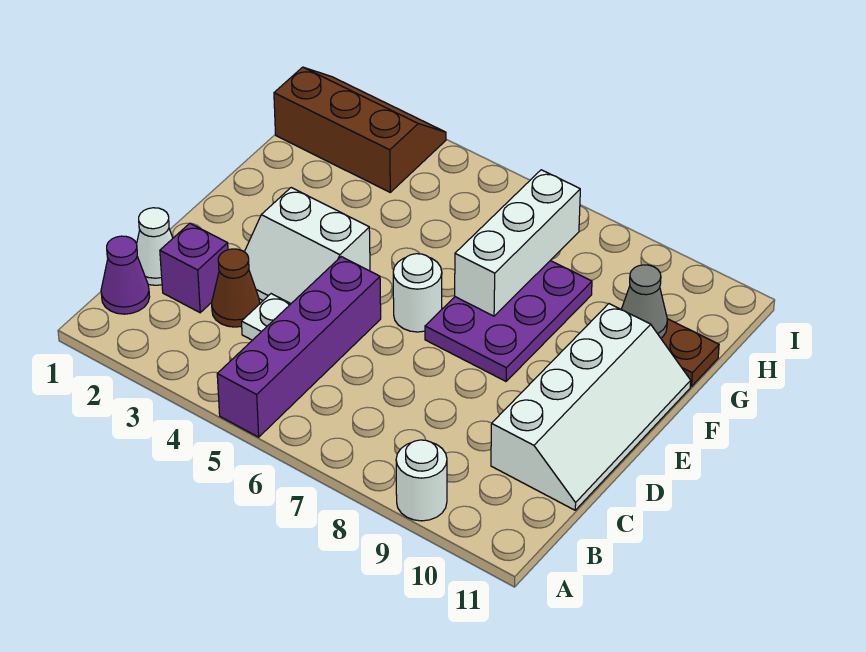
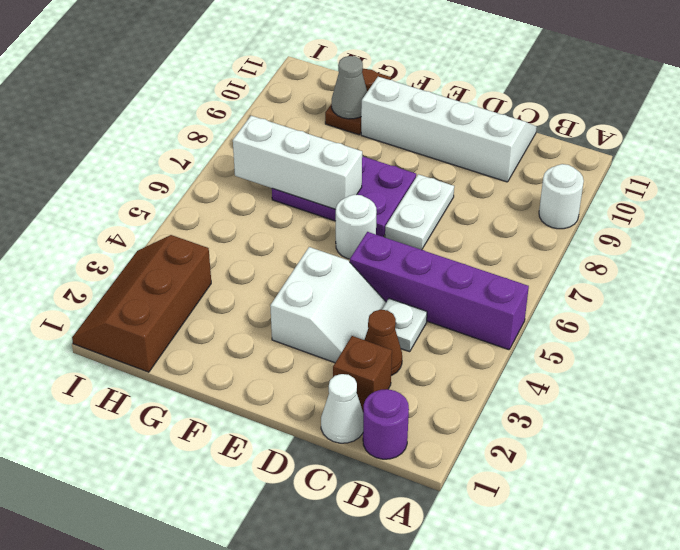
purple 1x1 cone [101,236,150,314] -> purple 1x1 round brick [363,389,409,459]
purple 1x1 brick [160,223,228,313] -> brown 1x1 brick [333,336,392,412]
none -> white 1x2 plate [385,174,454,250]

